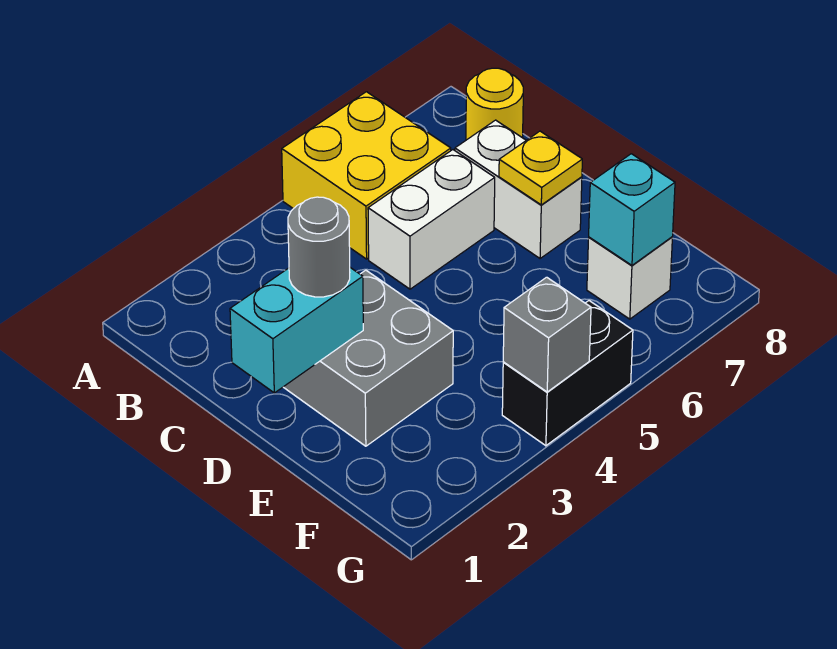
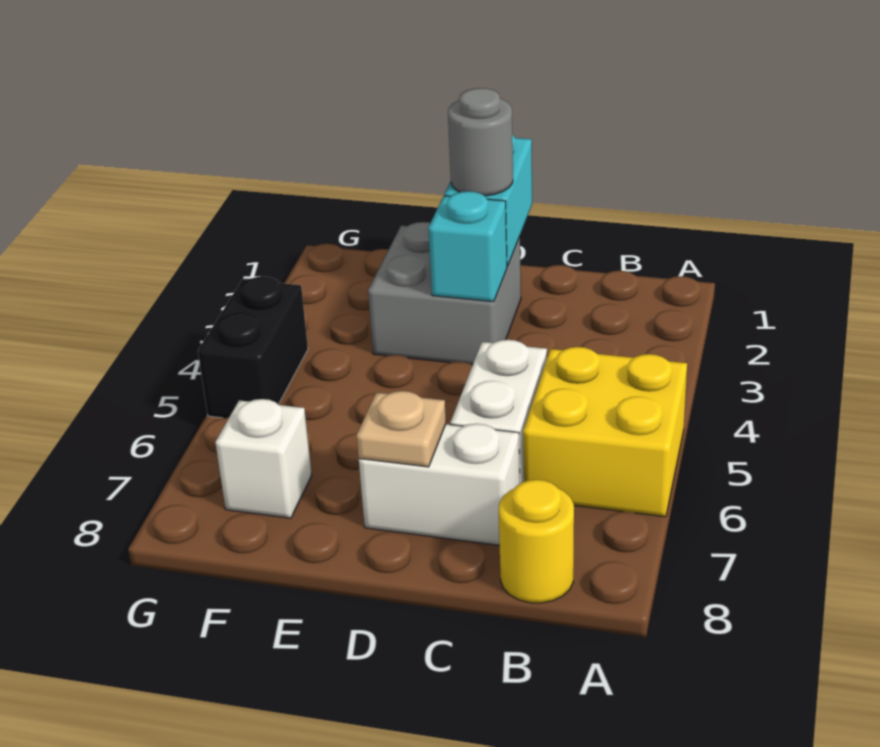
yellow 1x1 plate [499,131,582,205] -> tan 1x1 plate [357,391,446,467]
cyan 1x1 brick [589,154,675,265] -> cyan 1x1 brick moved to [428,191,507,302]
grey 1x1 brick [503,277,591,392] -> none

